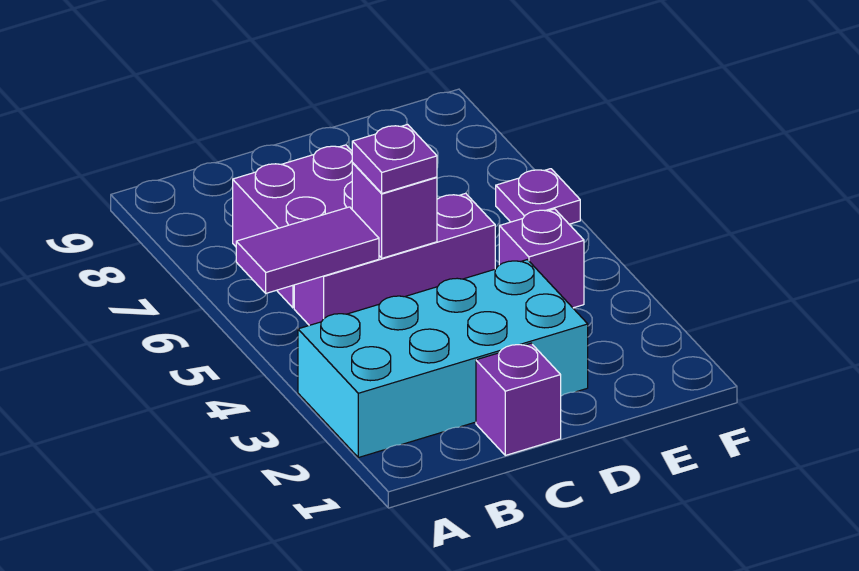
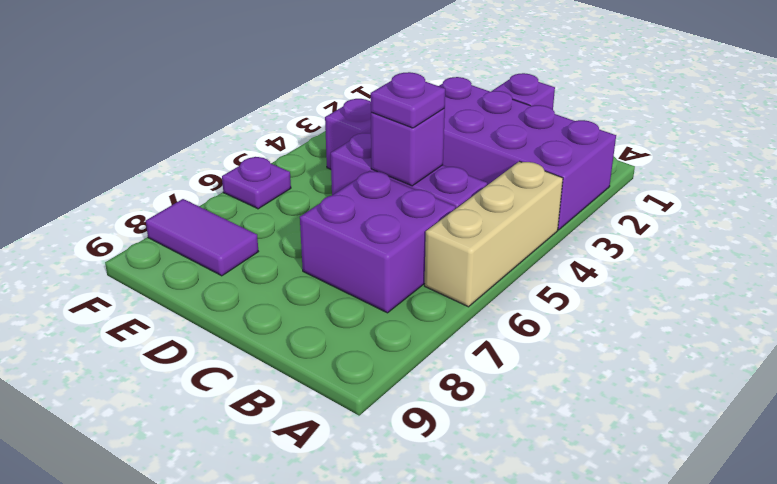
cyan 2x4 brick [298,260,588,458] -> purple 2x4 brick [439,77,616,230]
none -> tan 1x3 brick [425,161,563,307]
purple 1x2 tile [236,207,379,293] -> purple 1x2 tile moved to [146,199,258,276]

